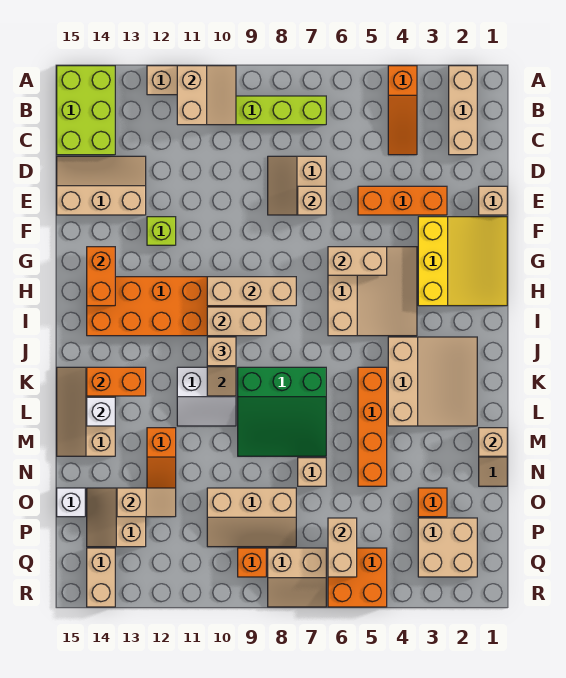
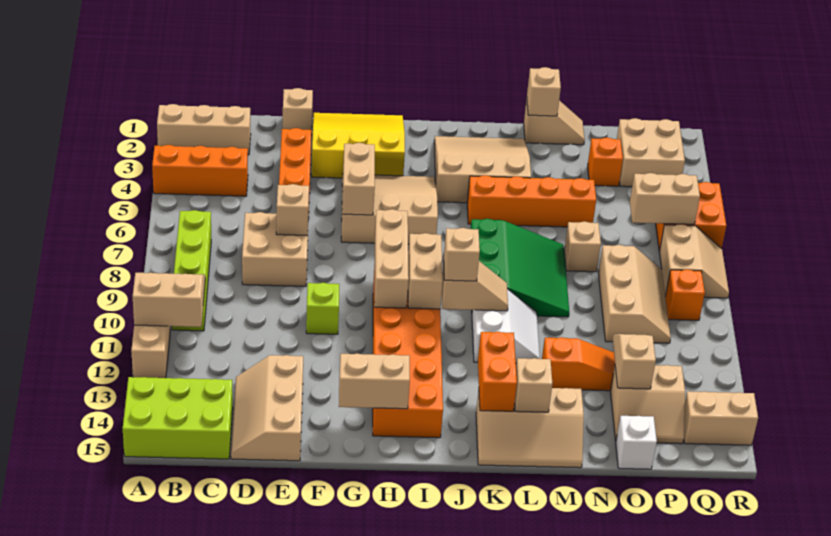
orange 1x3 slope [388,66,417,155] -> orange 1x3 brick [152,145,248,196]
tan 2x2 slope [268,156,326,215] -> tan 2x2 brick [242,212,308,286]
lime 1x1 brick [147,217,176,245] -> lime 1x1 brick moved to [306,283,339,334]
orange 1x2 brick [87,247,115,306] -> tan 1x2 brick [339,353,410,409]
white 1x1 brick [87,397,115,426] -> tan 1x1 brick [515,358,552,412]

